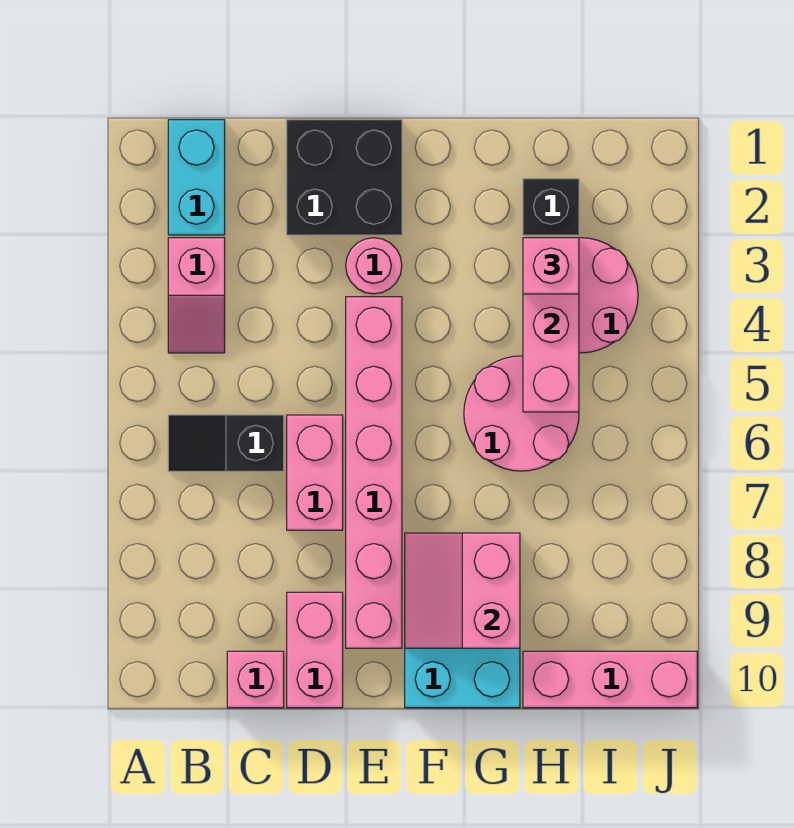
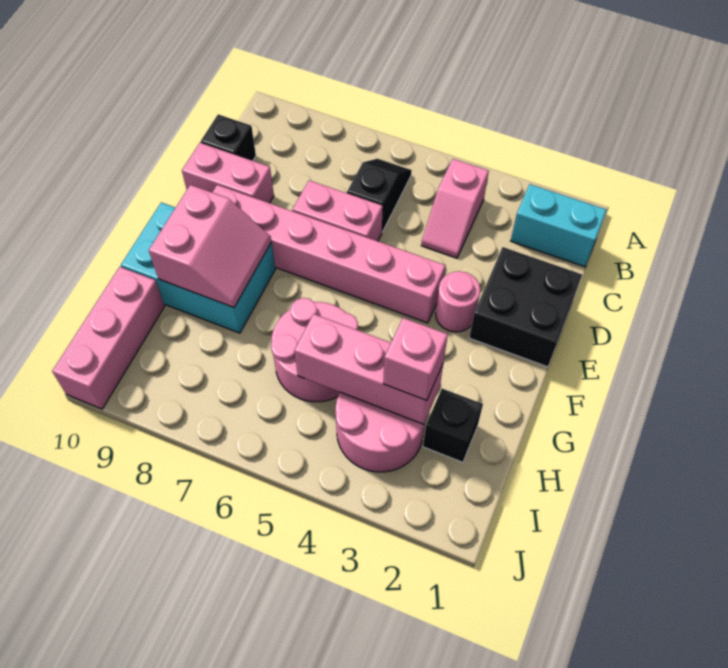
pink 1x2 slope [168,238,225,353] -> pink 1x2 slope turned to [421,159,489,258]
pink 1x1 brick [227,651,284,708] -> black 1x1 brick [201,114,256,161]
pink 2x2 slope [405,533,520,648] -> pink 2x2 slope turned to [149,185,271,308]

